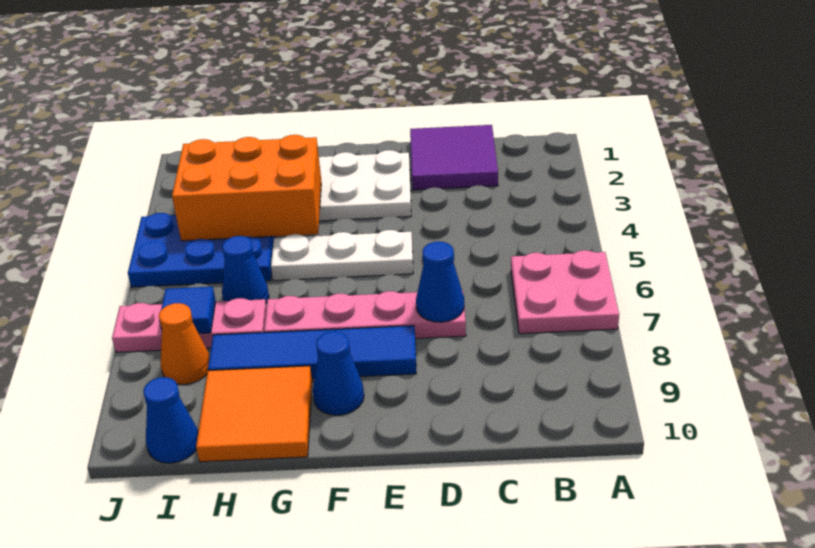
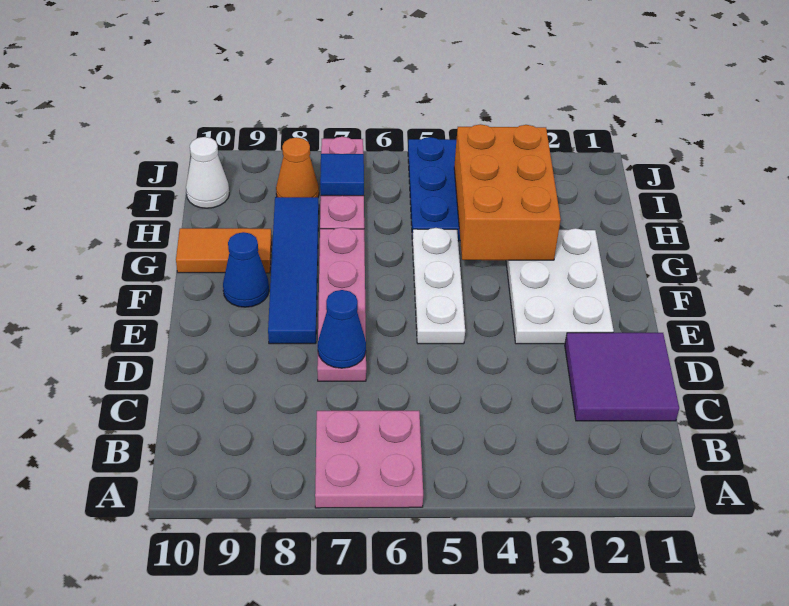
orange 2x2 tile [196,366,312,462] -> orange 1x2 tile [176,228,272,273]
blue 1x1 cone [222,236,269,303] -> none
blue 1x1 cone [143,377,198,463] -> white 1x1 cone [186,137,229,208]

